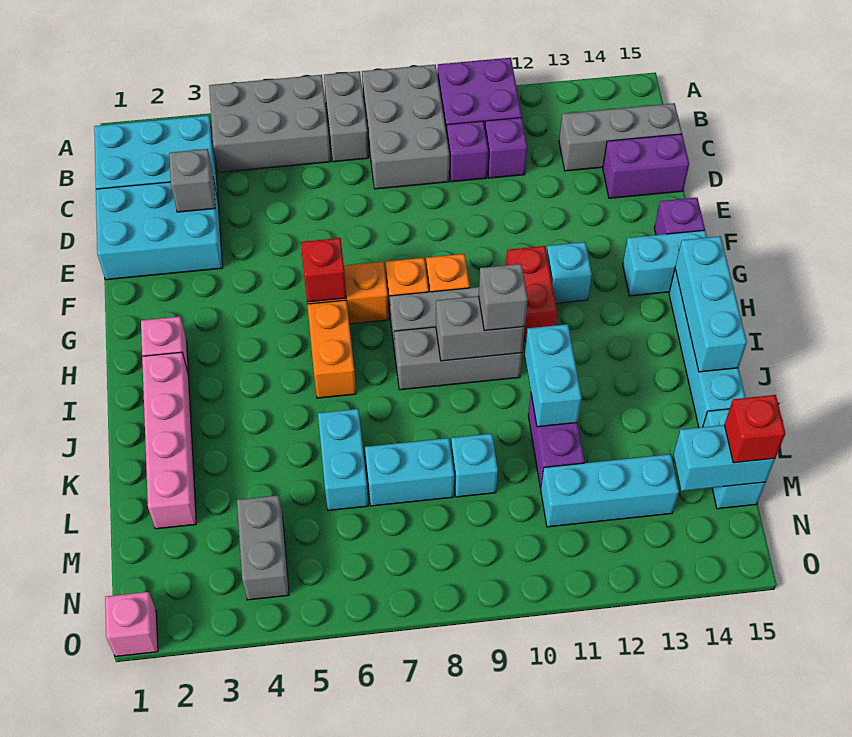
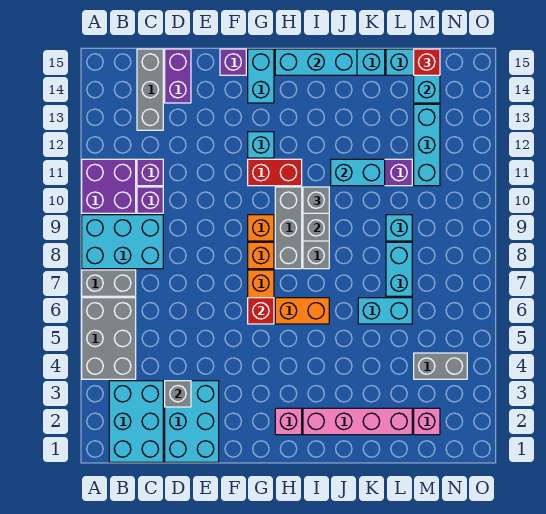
grey 2x3 brick [362,65,449,189] -> cyan 2x3 brick [82,215,163,269]
pink 1x1 brick [105,592,158,656] -> pink 1x1 brick moved to [414,408,440,435]

